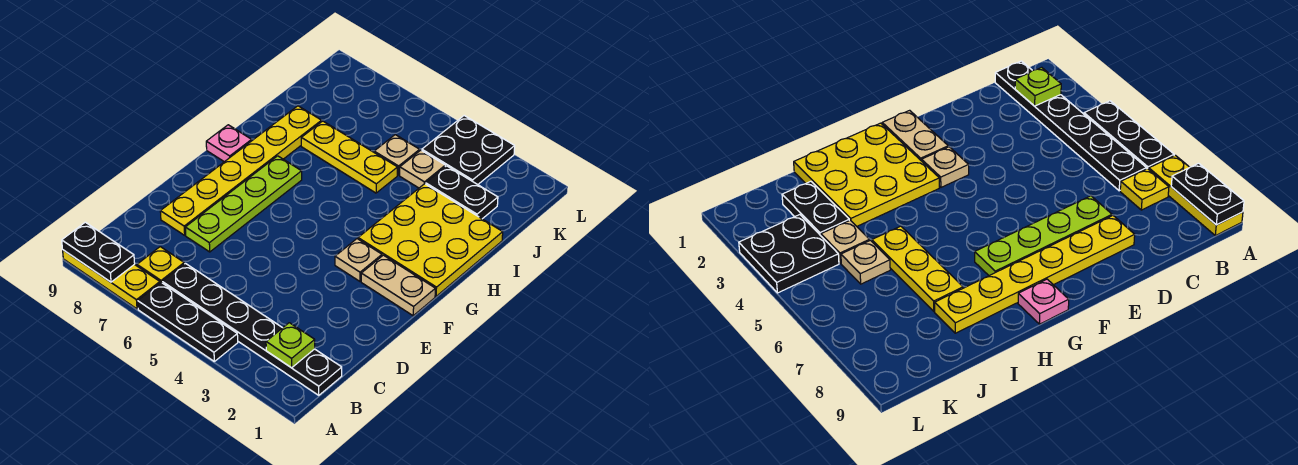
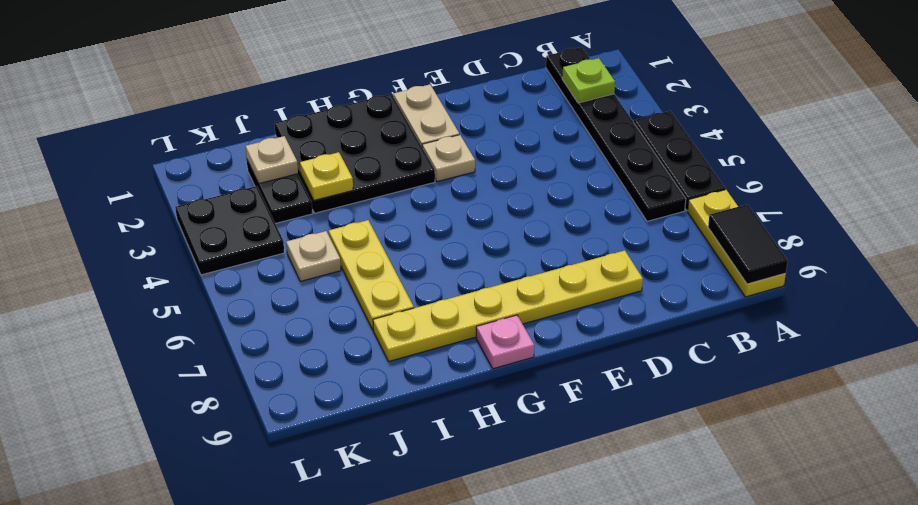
black 1x2 plate [62,222,135,282] -> black 1x2 tile [708,204,788,284]
yellow 1x1 plate [137,247,184,283] -> yellow 1x1 plate moved to [300,152,353,200]
lime 1x4 plate [185,156,302,252] -> none
yellow 3x3 plate [358,184,503,296] -> black 3x3 plate [275,94,435,213]
tan 1x1 plate [400,150,445,188] -> tan 1x1 plate moved to [246,136,298,184]

